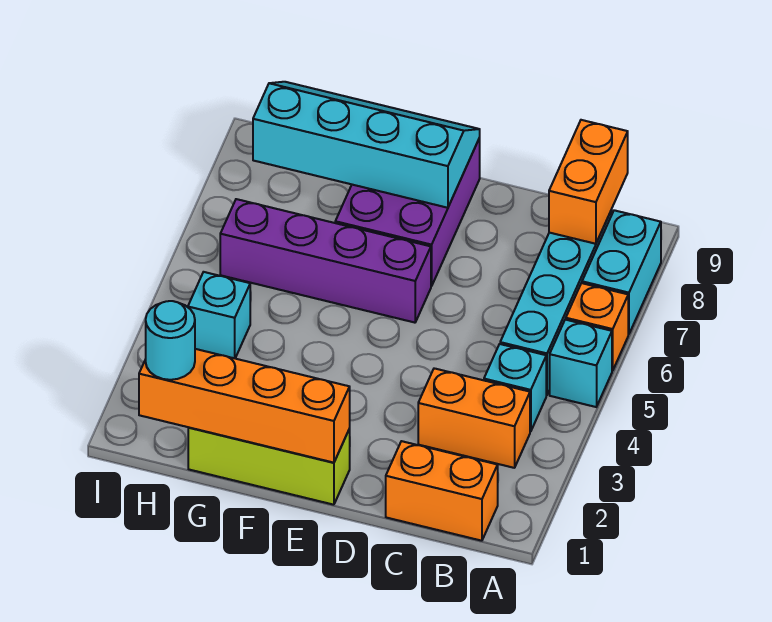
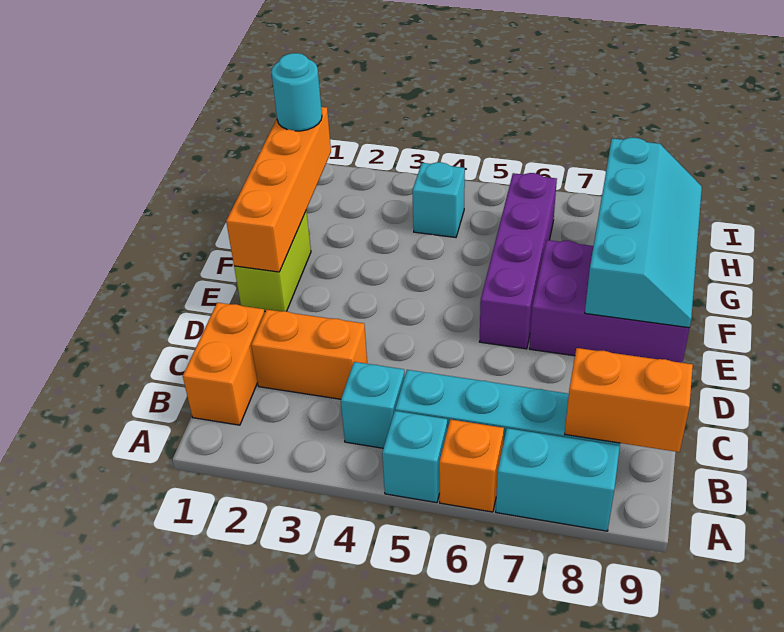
orange 1x2 brick [418,368,530,468] -> orange 1x2 brick turned to [251,310,367,399]
lime 1x3 brick [188,428,350,505] -> lime 1x2 brick [234,211,311,312]

